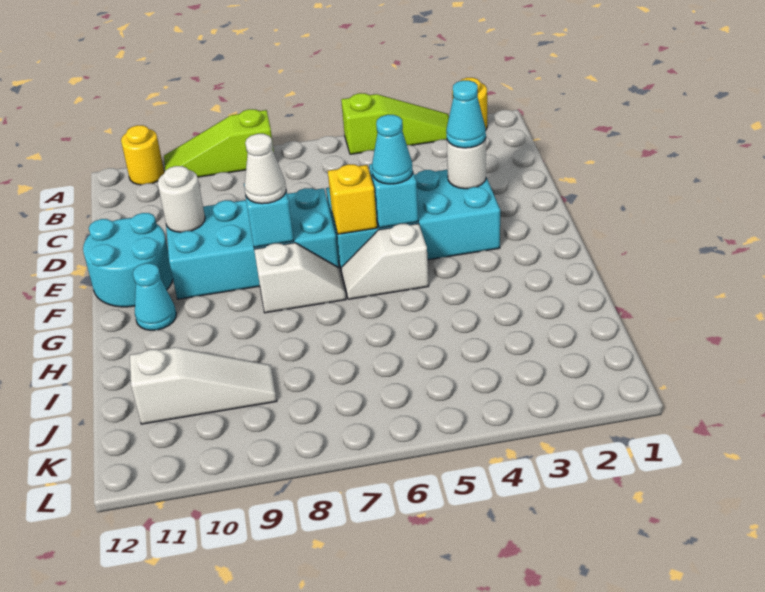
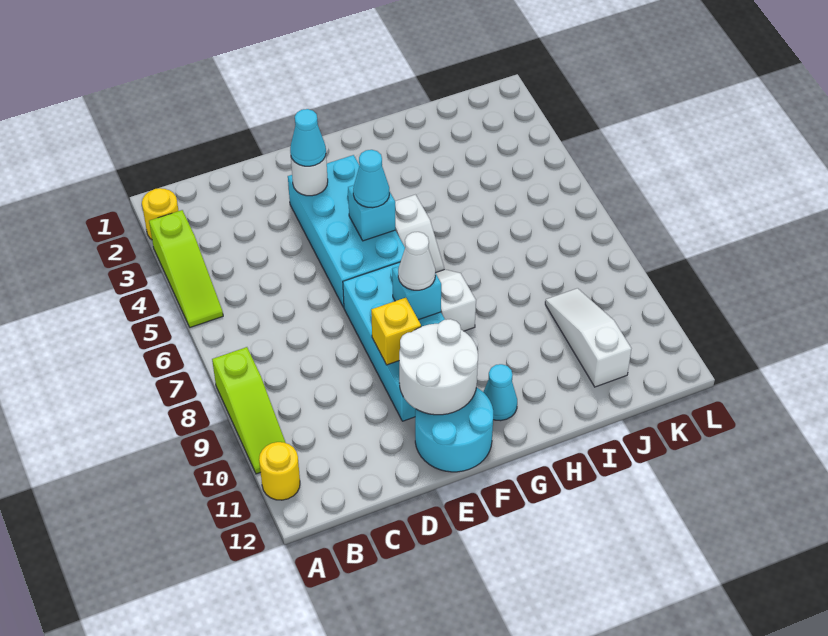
lime 1x3 slope [341,93,449,154] -> lime 1x3 slope turned to [149,210,223,327]
white 1x1 round brick [158,166,205,232] -> white 2x2 round brick [399,319,478,415]
yellow 1x1 brick [328,164,377,234] -> yellow 1x1 brick moved to [371,298,421,365]

